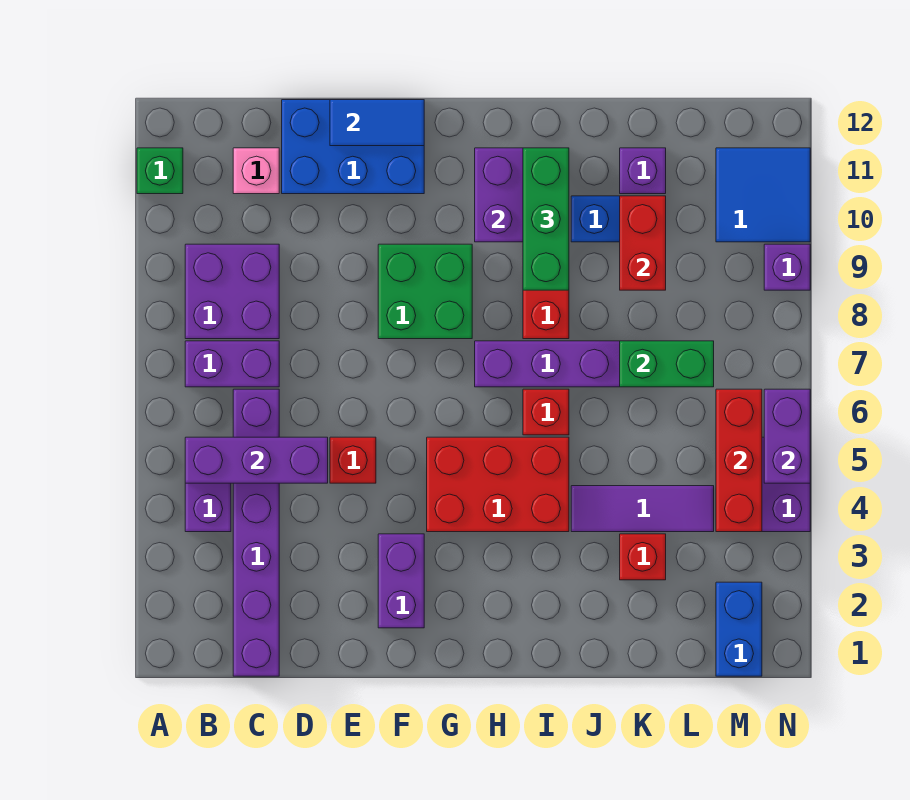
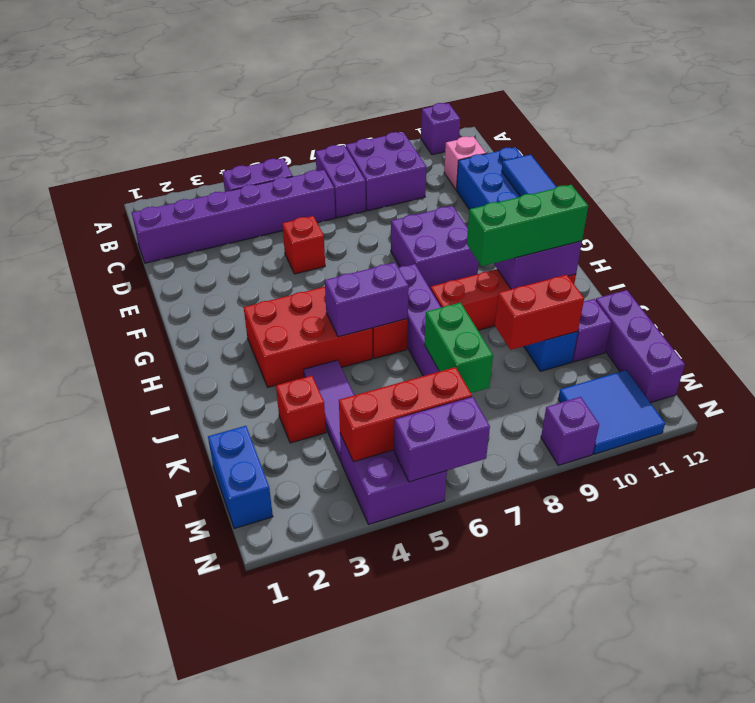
green 1x1 brick [137,148,183,194] -> purple 1x1 brick [421,103,460,155]
purple 1x3 brick [185,437,328,483] -> purple 1x3 brick moved to [596,290,685,403]
purple 1x2 brick [378,534,424,628] -> purple 1x2 brick moved to [325,263,409,337]
green 2x2 brick [378,244,472,339] -> purple 2x2 brick [391,206,479,288]
red 2x3 brick [427,437,569,532] -> red 2x3 brick turned to [244,287,372,387]
blue 1x2 brick [716,582,762,676] -> blue 1x2 brick turned to [208,426,273,529]

